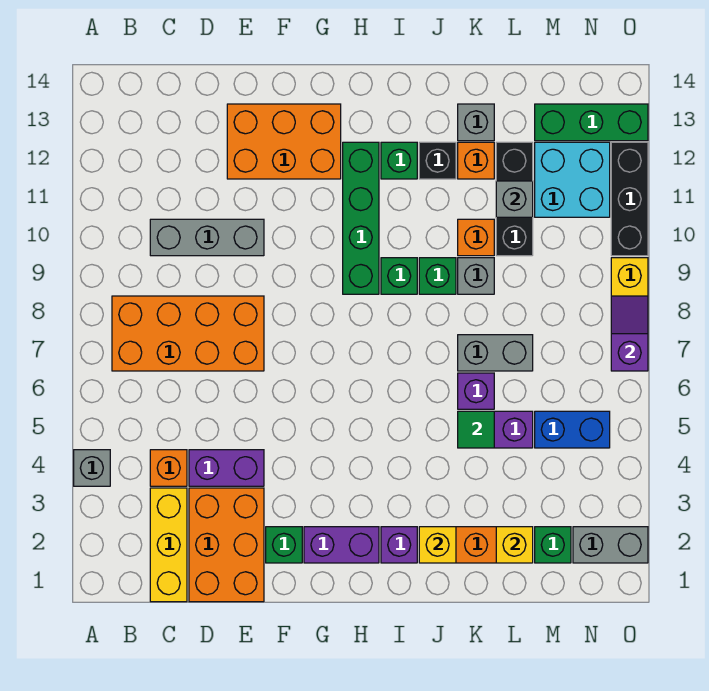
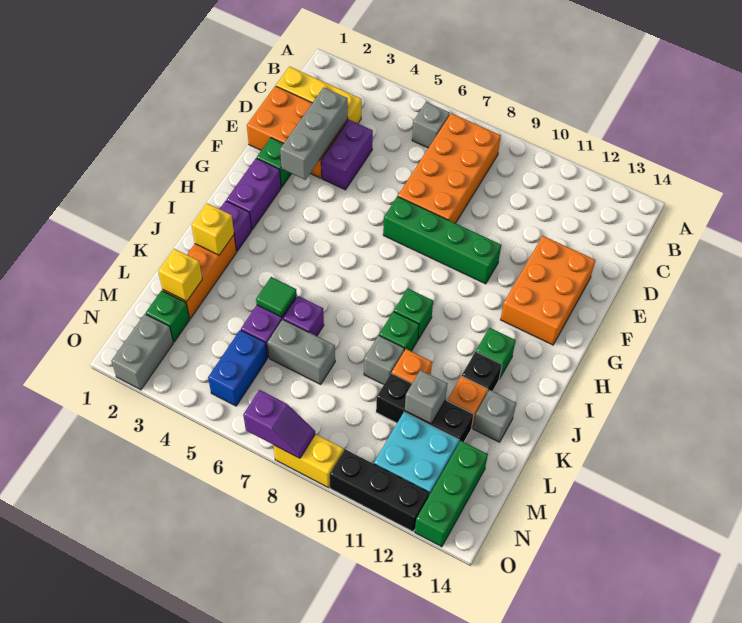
grey 1x1 brick [74,450,110,486] -> grey 1x1 brick moved to [412,102,450,148]
orange 1x1 brick [150,450,187,486] -> none
grey 1x3 brick [150,219,264,256] -> grey 1x3 brick moved to [280,87,348,180]
green 1x4 brick [343,142,379,294] -> green 1x4 brick moved to [383,196,501,284]
grey 1x2 brick [458,335,533,371] -> grey 1x2 brick turned to [267,319,335,385]

